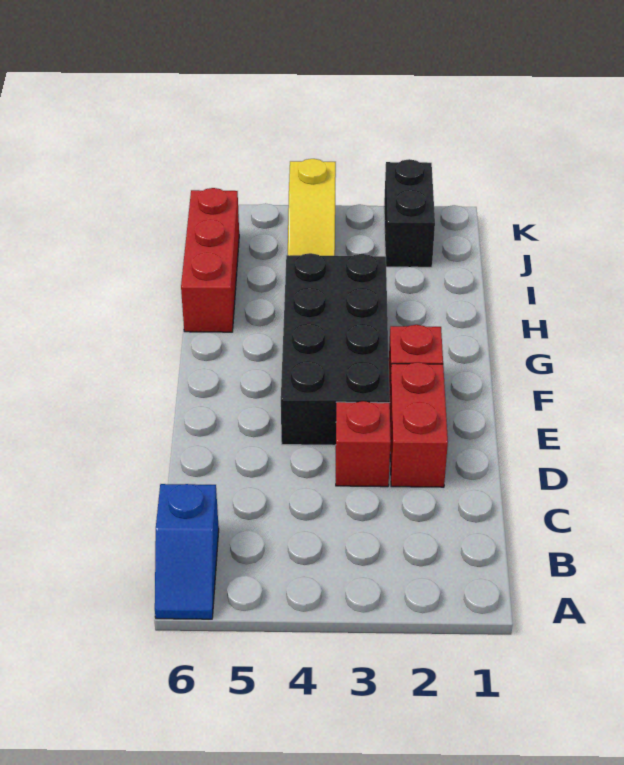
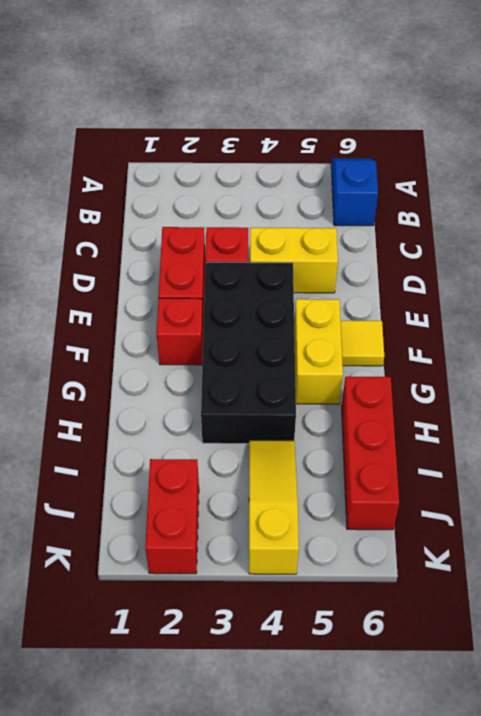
none -> yellow 1x2 brick [250,228,338,293]
none -> yellow 1x2 brick [294,299,343,404]
none -> yellow 1x1 tile [341,321,384,366]
black 1x2 brick [384,159,435,267] -> red 1x2 brick [145,459,199,574]

